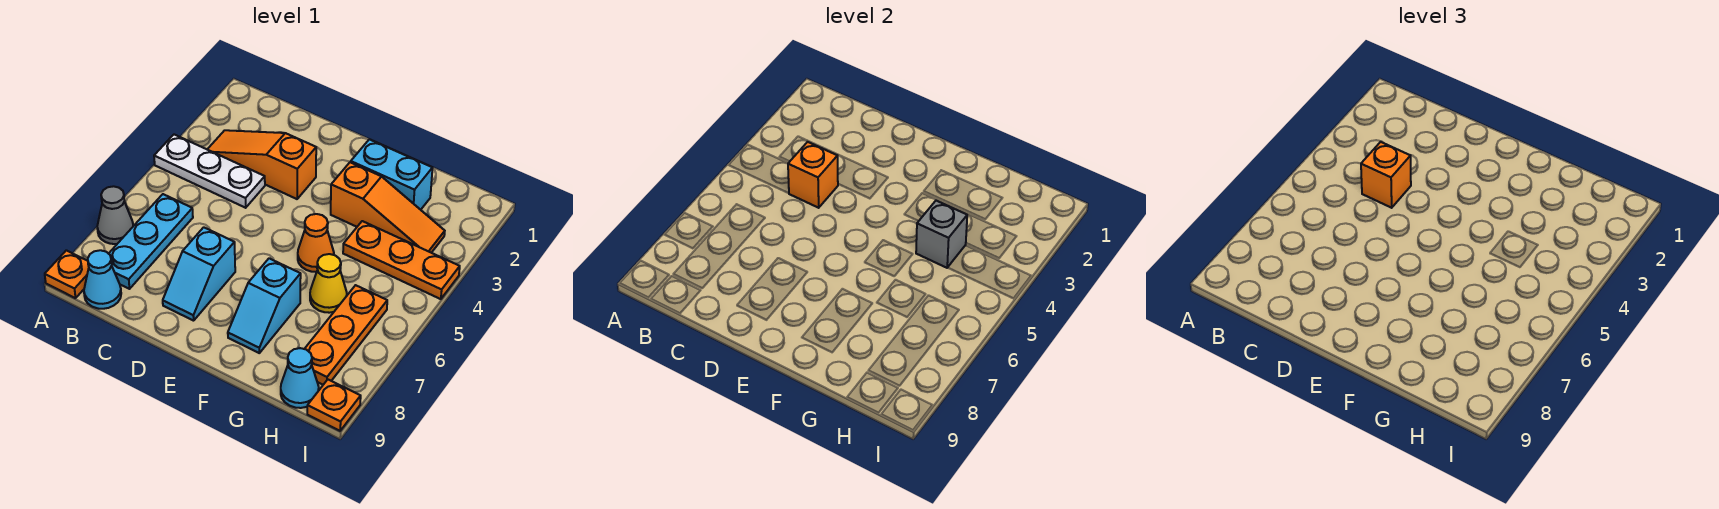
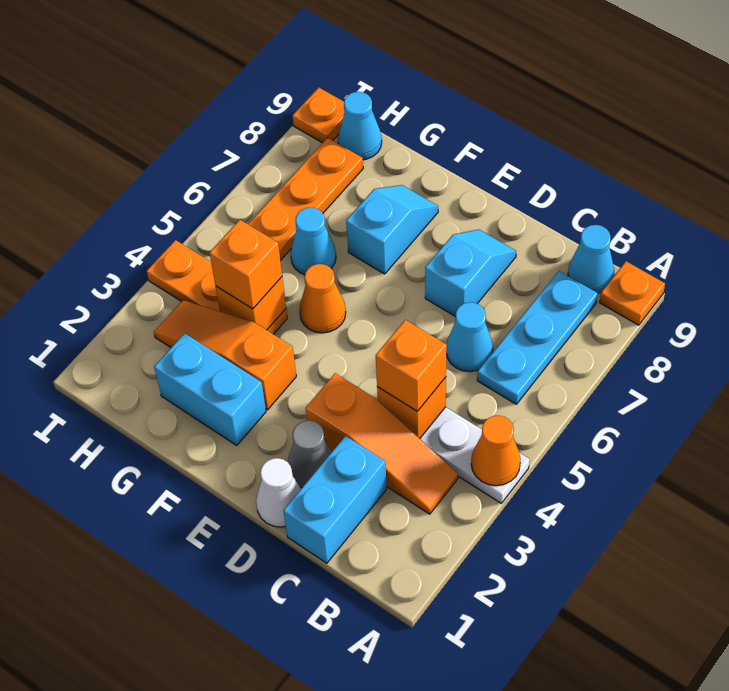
none -> orange 1x1 cone [471,416,520,486]
grey 1x1 cone [97,186,133,244] -> grey 1x1 cone moved to [288,421,332,487]
none -> cyan 1x2 brick [283,436,387,563]
none -> cyan 1x1 cone [446,302,493,372]
none -> white 1x1 cone [256,458,301,527]
grey 1x1 brick [916,201,967,268] -> orange 1x1 brick [216,277,286,330]
none -> orange 1x1 brick [210,220,282,309]
yellow 1x1 cone [310,254,347,313] -> cyan 1x1 cone [291,208,336,275]

